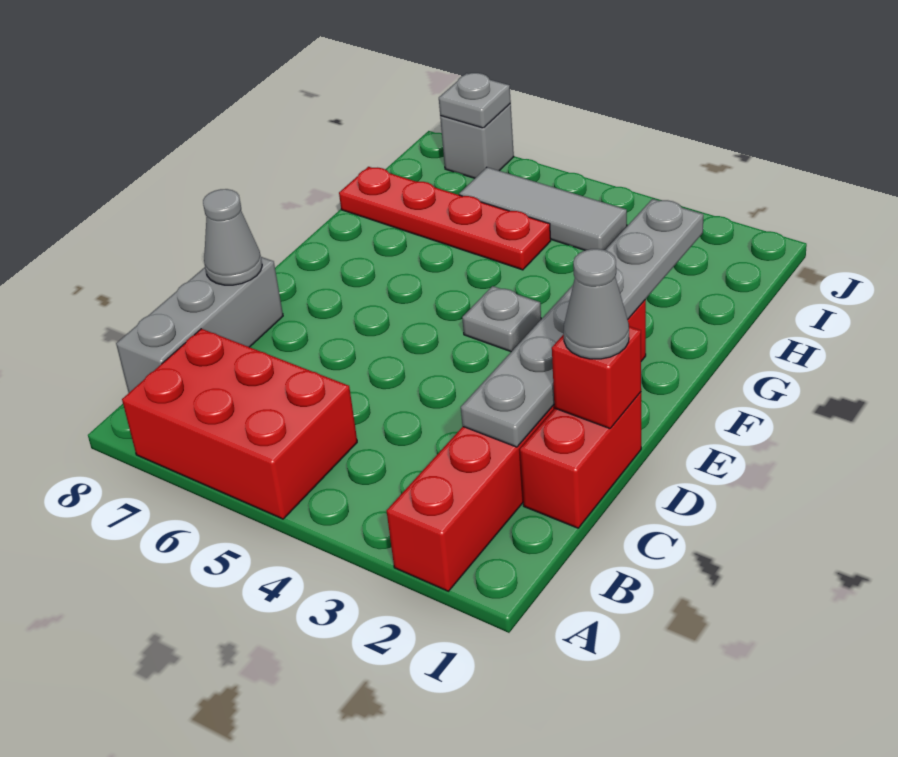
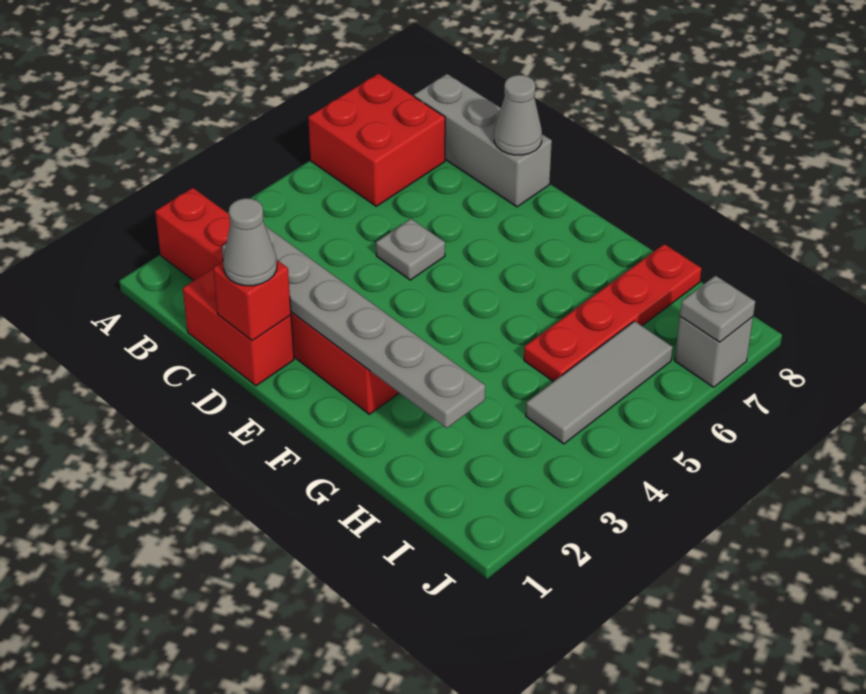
red 2x3 brick [122,329,357,519] -> red 2x2 brick [308,74,445,206]
grey 1x1 plate [462,286,541,352] -> grey 1x1 plate moved to [376,219,445,280]

